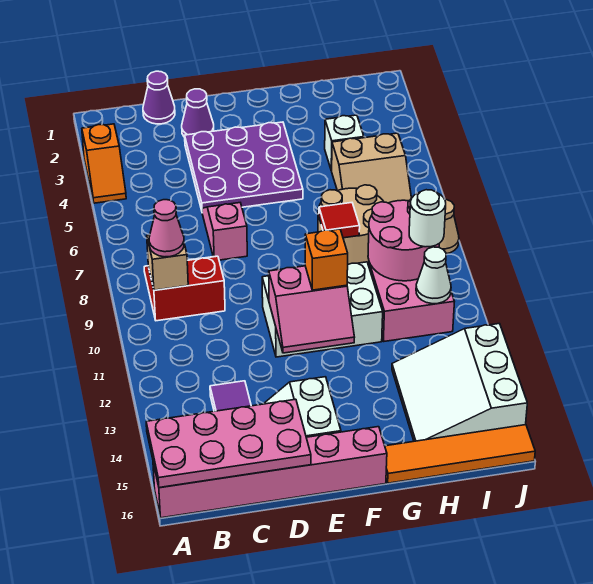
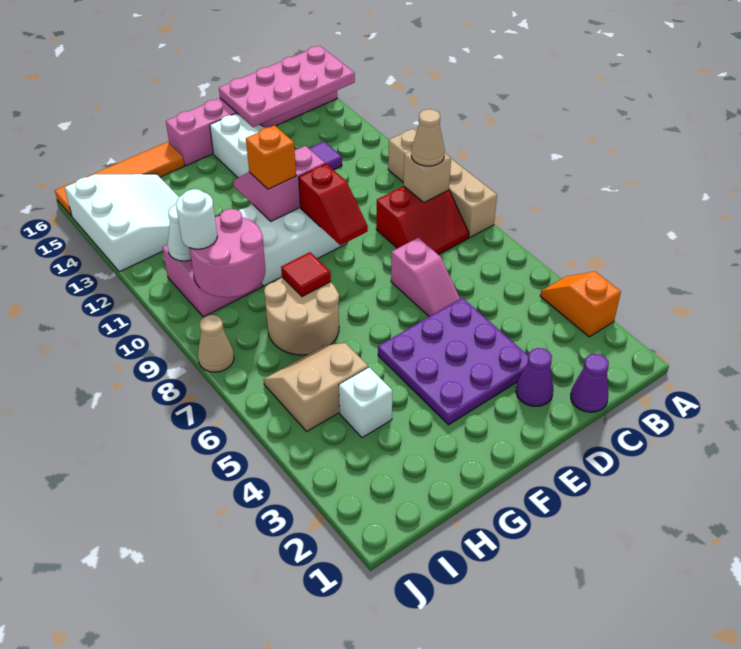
none -> tan 1x4 brick [388,129,497,238]
pink 1x1 cone [149,200,184,257] -> tan 1x1 cone [411,109,445,166]
none -> red 1x2 slope [299,164,368,245]

